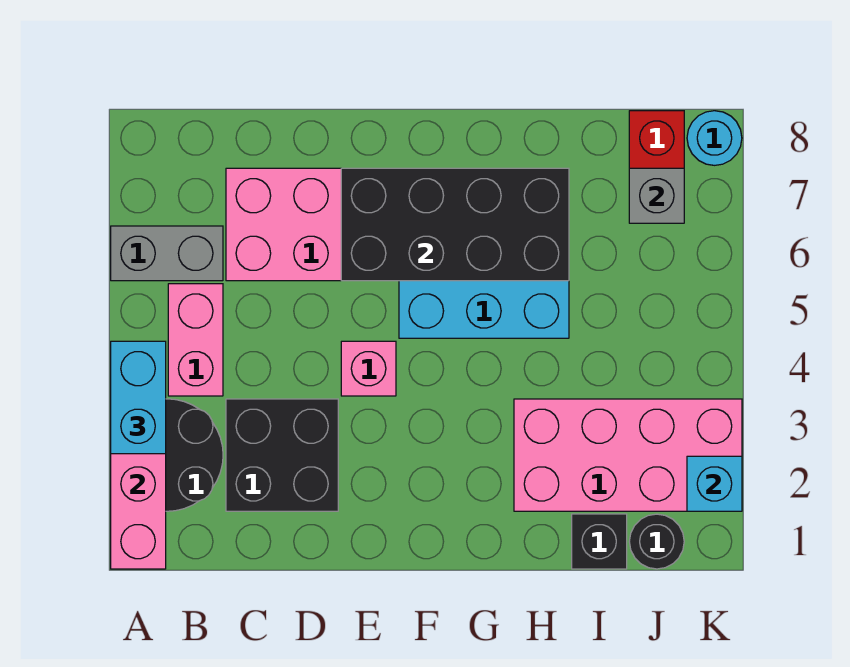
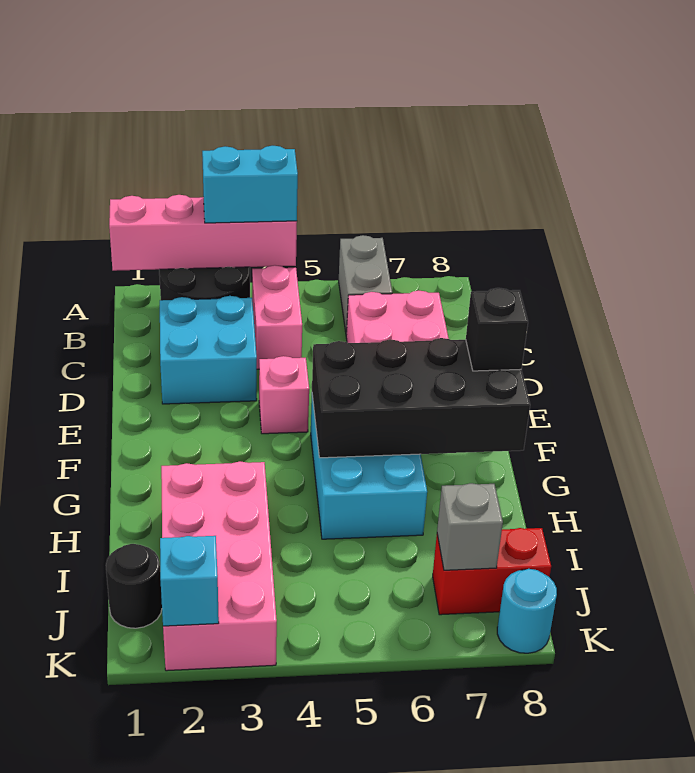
pink 1x2 brick [168,284,223,396] -> pink 1x2 brick turned to [252,265,302,369]
black 2x2 brick [226,399,338,511] -> cyan 2x2 brick [160,296,257,404]
black 2x4 brick [341,168,569,281] -> black 2x4 brick turned to [312,338,530,458]
black 1x1 brick [572,514,627,569] -> black 1x1 brick moved to [466,288,528,371]

